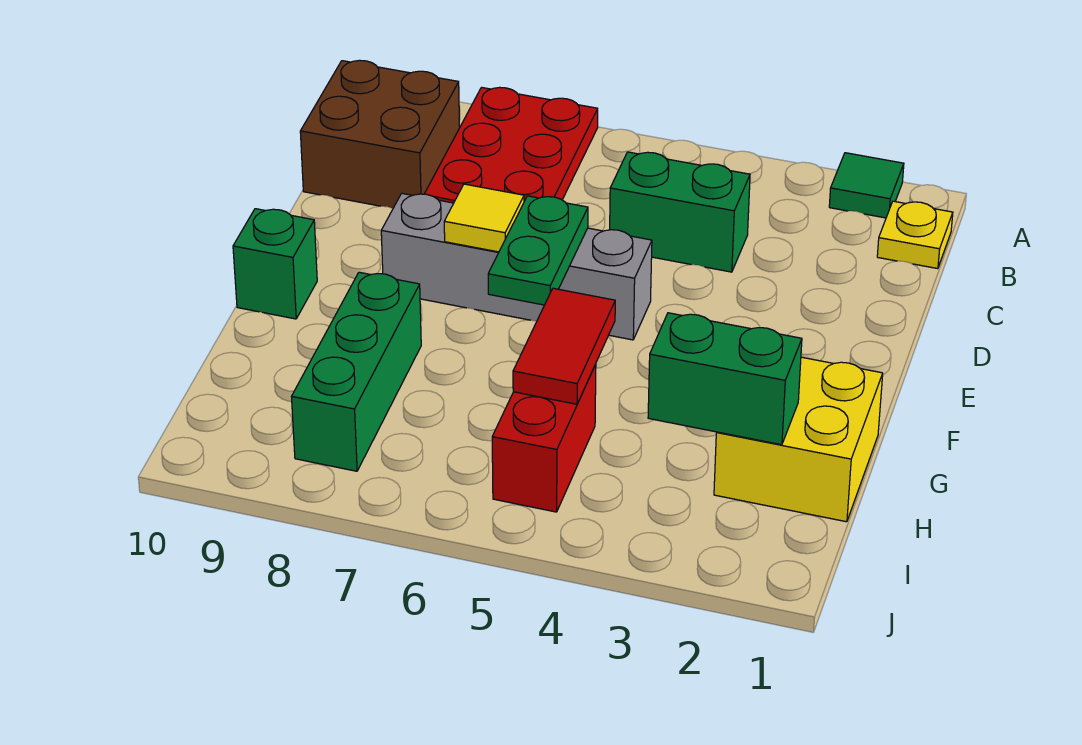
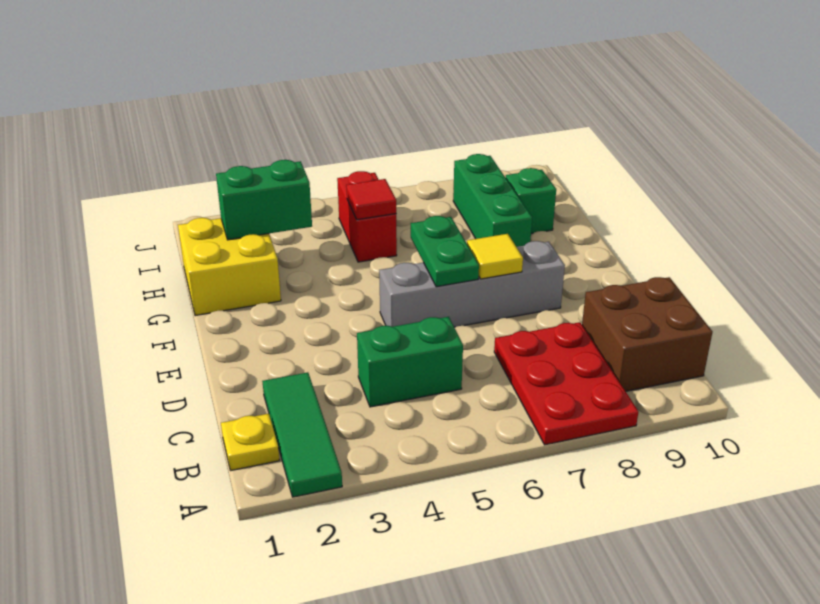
green 1x1 tile [829,153,904,218] -> green 1x3 tile [262,372,342,497]
green 1x1 brick [233,209,317,319] -> green 1x1 brick moved to [506,168,556,234]
red 1x2 tile [513,288,615,404] -> red 1x1 tile [346,179,396,220]

